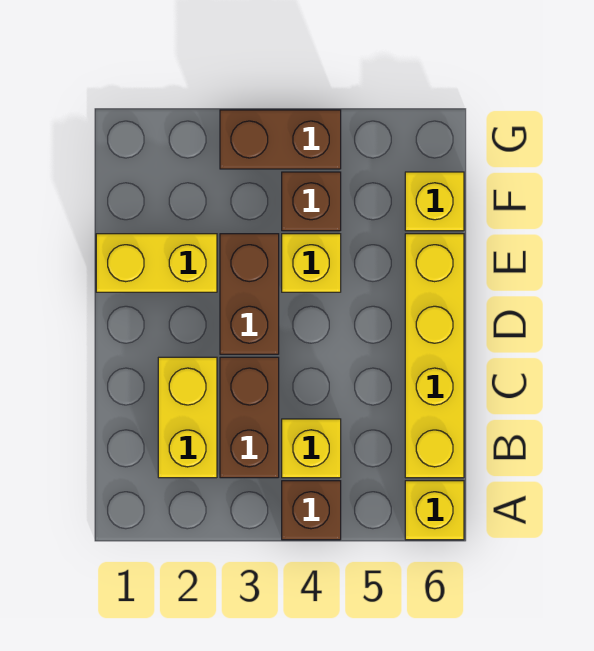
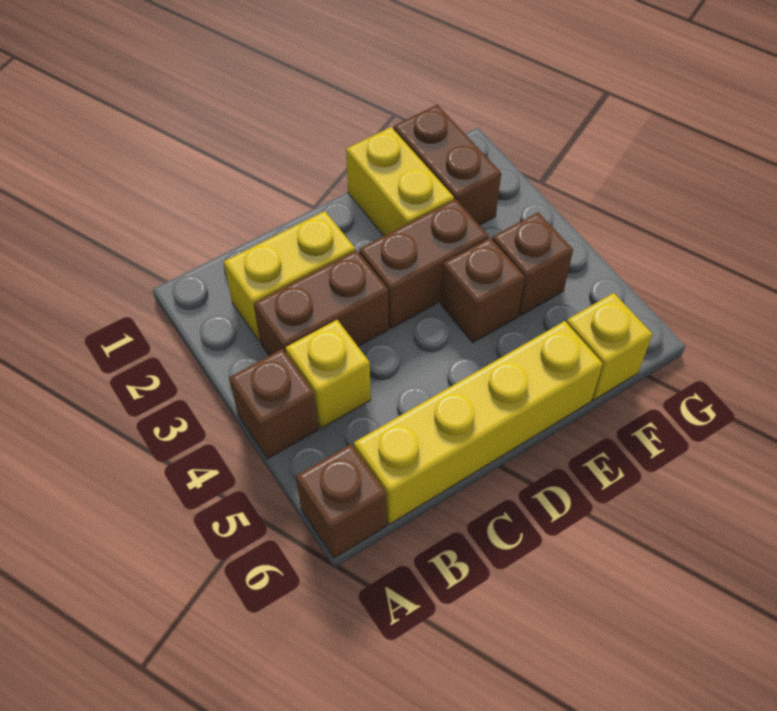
yellow 1x1 brick [405,481,464,540] -> brown 1x1 brick [296,444,387,558]
yellow 1x1 brick [282,234,341,292] -> brown 1x1 brick [441,238,525,343]
brown 1x2 brick [220,110,341,169] -> brown 1x2 brick moved to [394,105,501,225]

